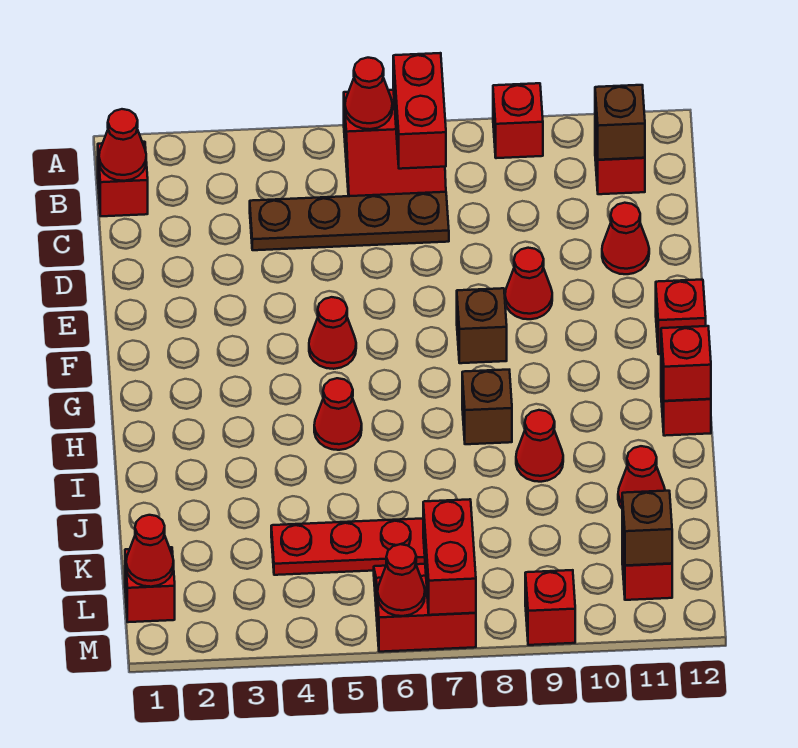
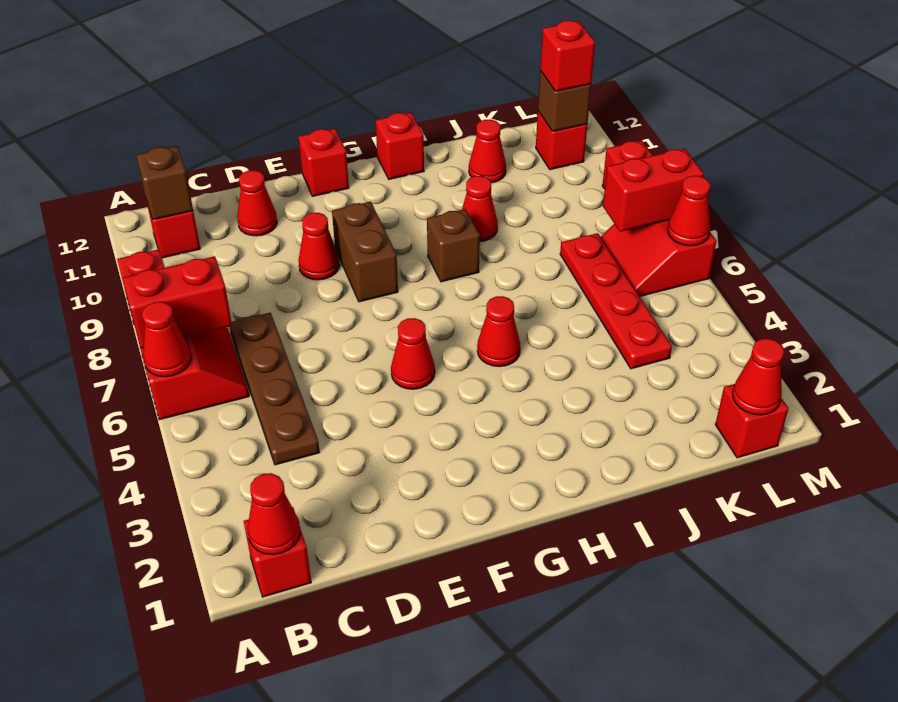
brown 1x1 brick [457,288,507,363] -> brown 1x2 brick [332,202,398,302]
red 1x1 brick [661,326,711,401] -> red 1x1 brick moved to [540,21,595,91]

